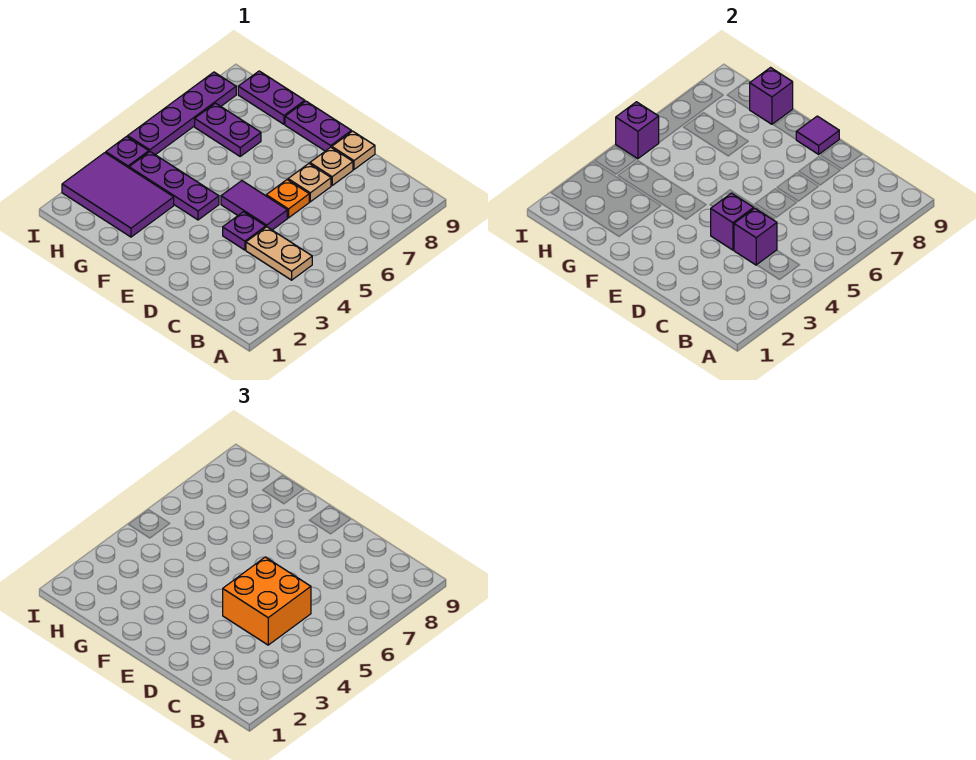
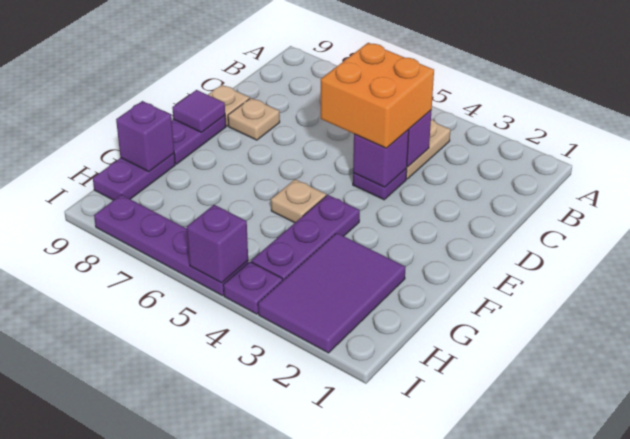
purple 1x2 tile [221,181,287,230] -> none
orange 1x1 plate [266,180,309,218] -> none
tan 1x1 plate [288,164,331,202] -> tan 1x1 plate moved to [271,179,326,223]
purple 1x2 plate [195,103,261,156] -> none

